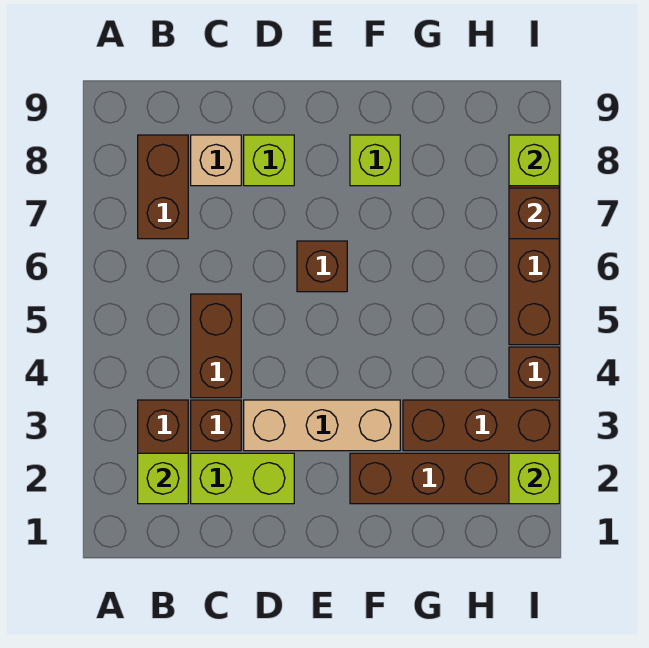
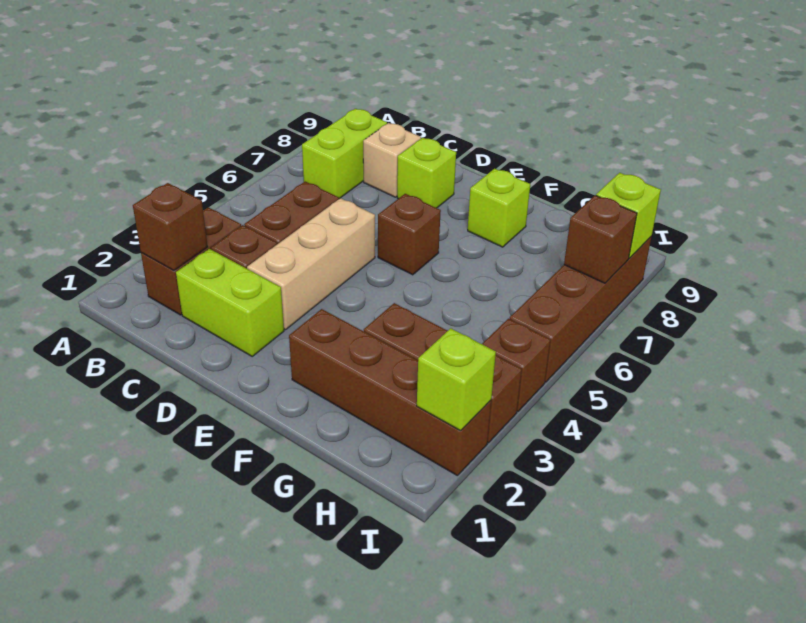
lime 1x1 brick [138,453,188,504] -> brown 1x1 brick [133,183,207,271]
brown 1x2 brick [138,135,188,239] -> lime 1x2 brick [302,109,387,199]
tan 1x3 brick [244,400,400,451] -> tan 1x3 brick turned to [247,198,375,330]

